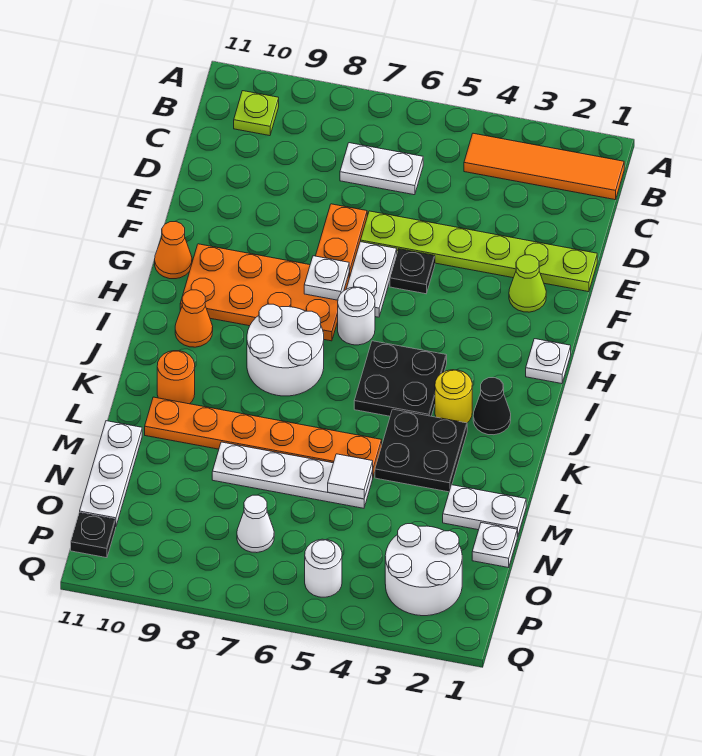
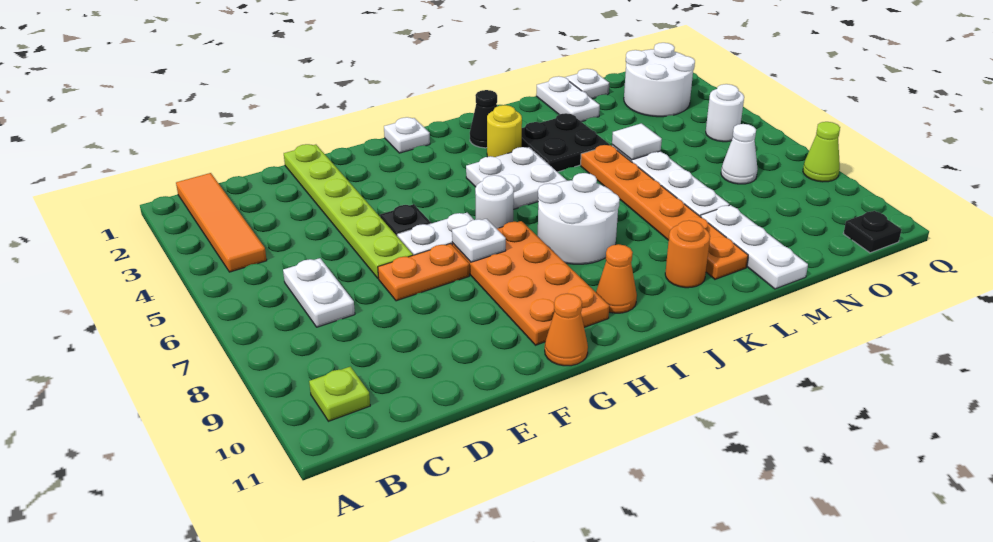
lime 1x1 cone [509,255,546,312] -> lime 1x1 cone moved to [803,122,840,182]
black 2x2 plate [354,341,447,416] -> white 2x2 plate [466,147,567,209]
white 1x3 plate [80,421,142,526] -> white 1x3 plate turned to [700,205,808,289]

